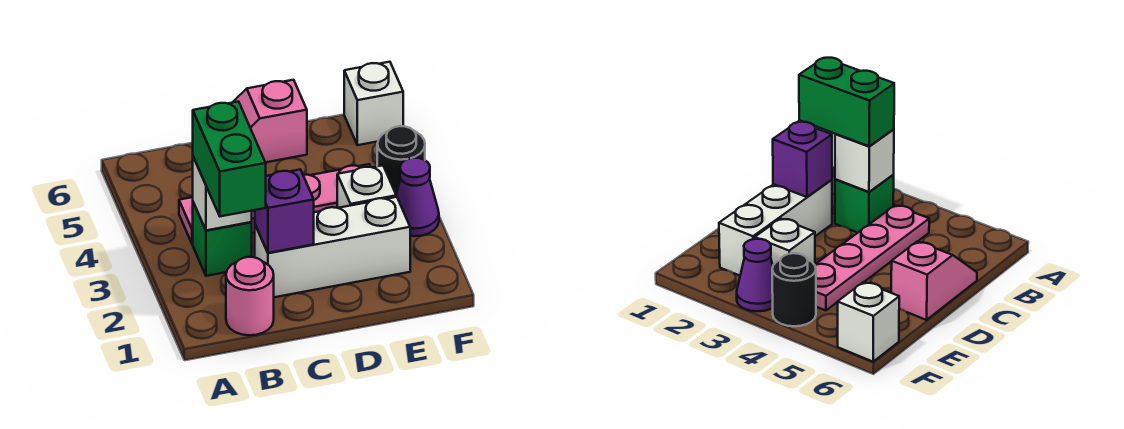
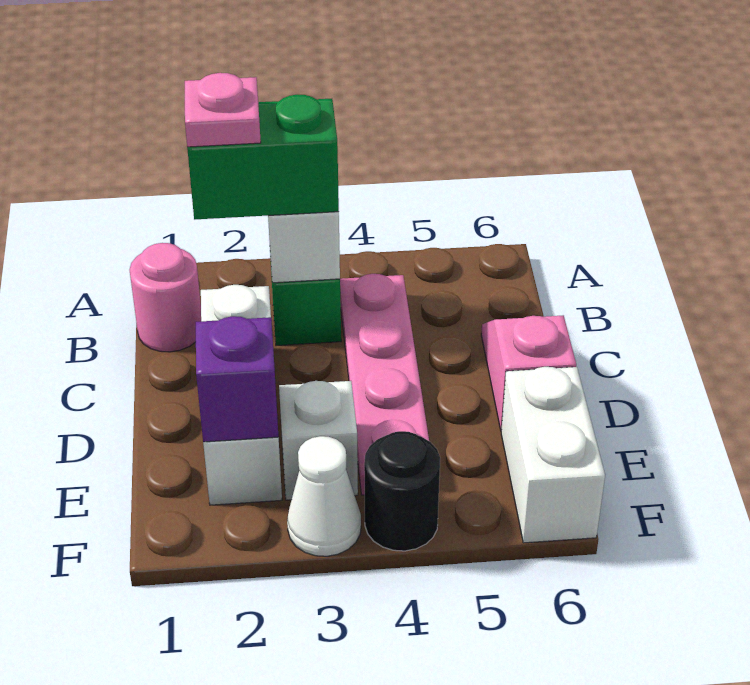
none -> pink 1x1 plate [185,73,261,147]
purple 1x1 brick [255,170,314,253] -> purple 1x1 brick moved to [196,316,278,442]
purple 1x1 cone [396,158,439,236] -> white 1x1 cone [287,436,361,556]
white 1x1 brick [344,62,403,145] -> white 1x2 brick [501,367,605,543]

